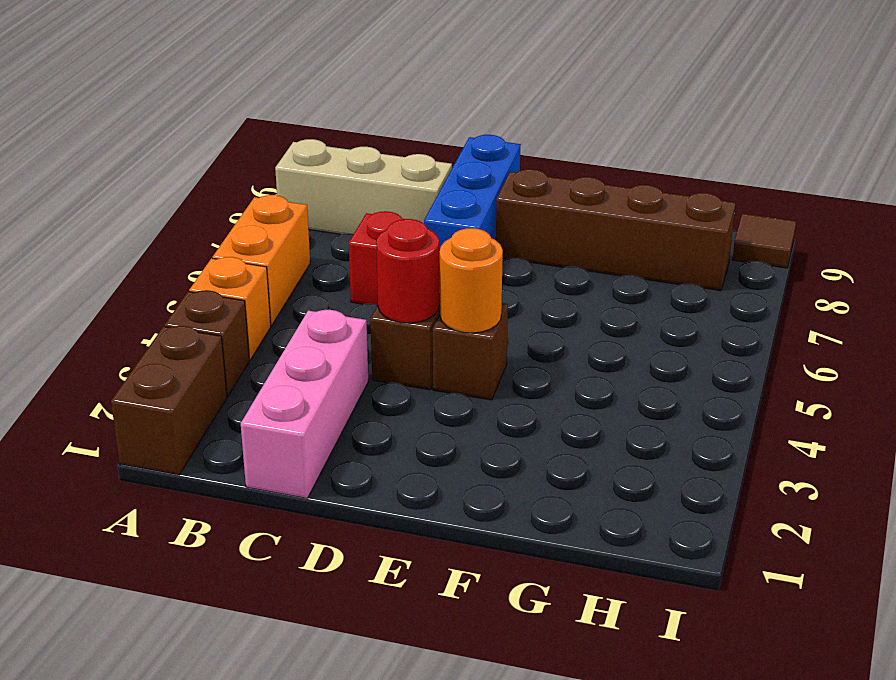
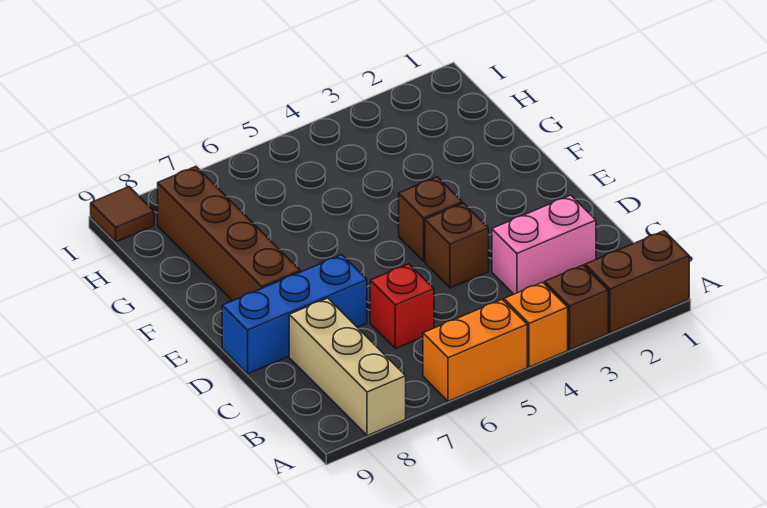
pink 1x3 brick [241,310,368,498] -> pink 1x2 brick [492,195,596,294]
red 1x1 round brick [376,219,439,323] -> none
orange 1x1 round brick [440,228,503,333] -> none

